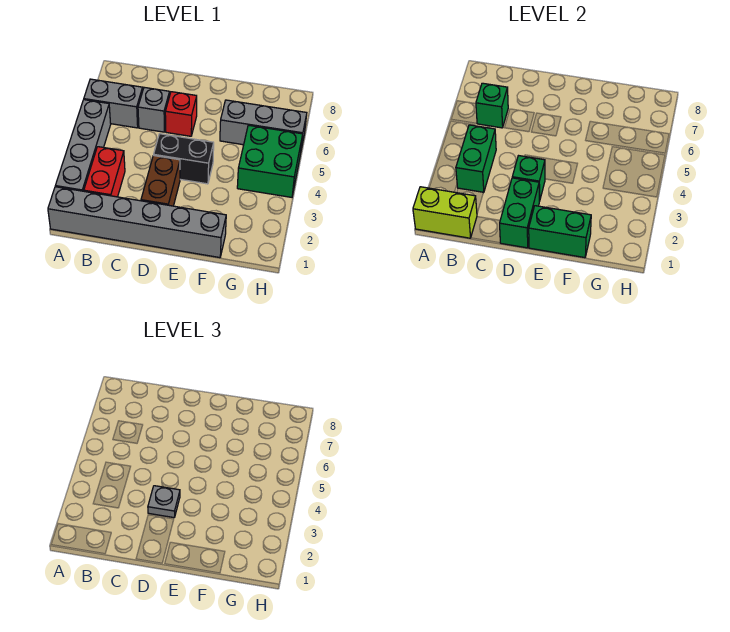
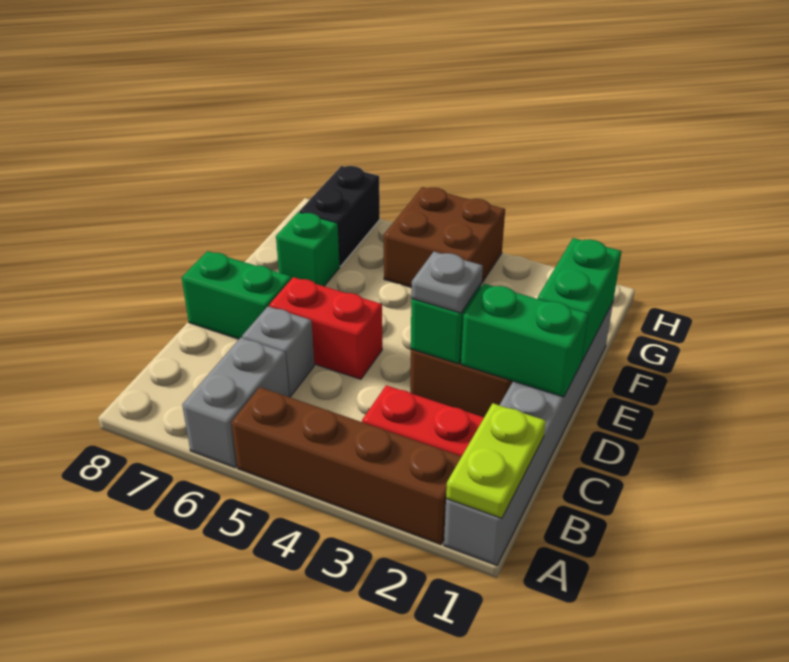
lime 1x2 brick [413,187,477,238] -> lime 1x2 plate [446,403,546,518]
grey 1x4 brick [55,100,111,191] -> brown 1x4 brick [231,387,462,544]
green 1x2 brick [456,125,496,193] -> green 1x2 brick moved to [182,251,291,339]
green 1x1 brick [476,83,508,128] -> green 1x1 brick moved to [276,212,340,286]
black 1x2 brick [154,134,214,184] -> black 1x2 brick moved to [299,166,380,266]
red 1x1 brick [165,92,197,136] -> red 1x2 brick [269,277,382,379]
grey 1x3 brick [220,100,307,149] -> none
green 2x2 brick [237,125,303,197] -> brown 2x2 brick [384,187,505,288]

